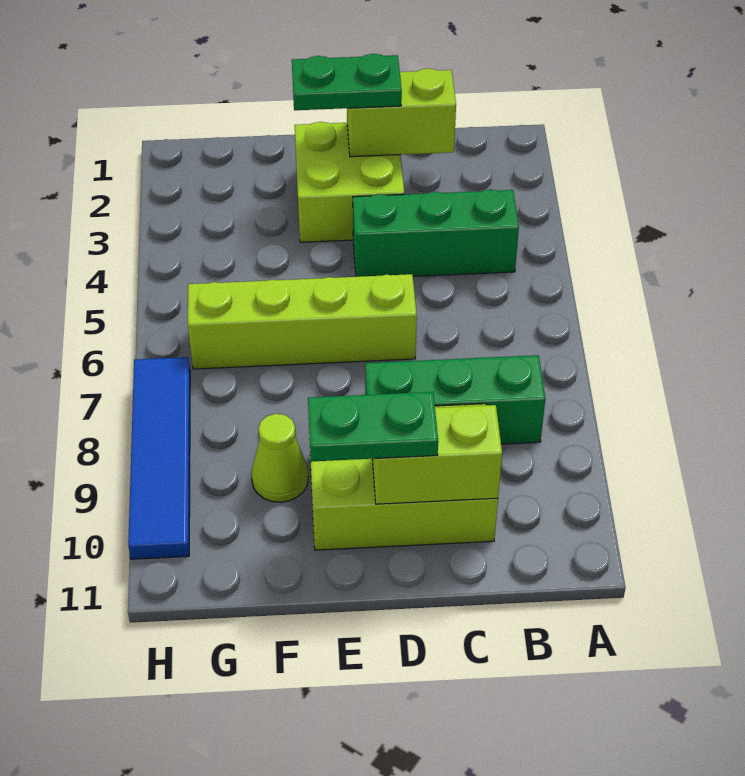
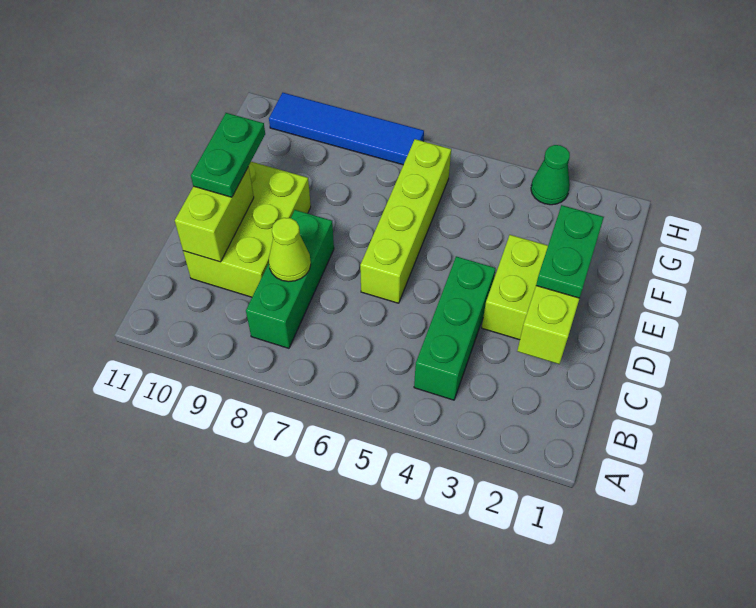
lime 1x1 cone [251,414,308,502] -> lime 1x1 cone moved to [269,218,311,282]
none -> green 1x1 cone [531,145,570,205]

